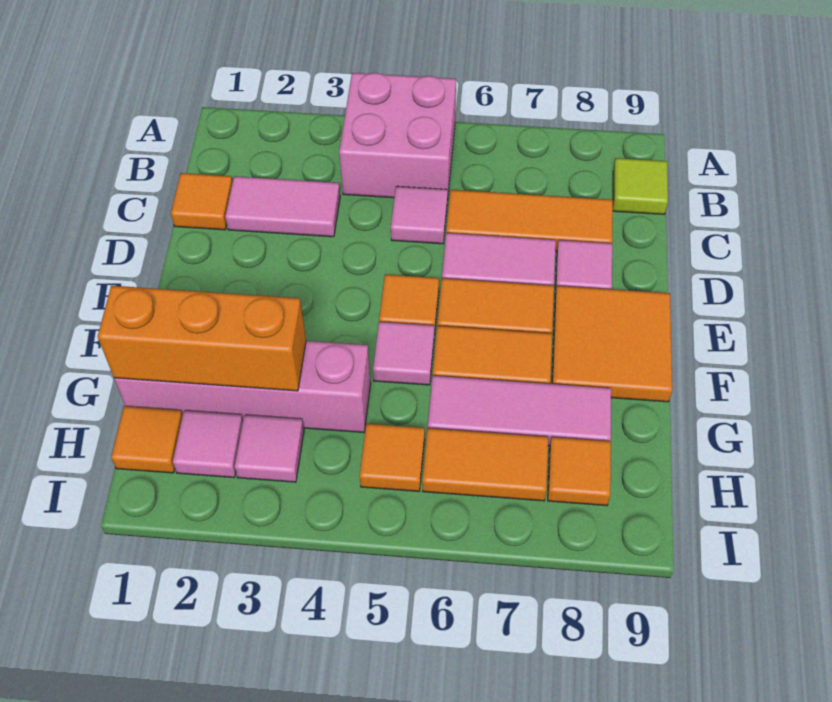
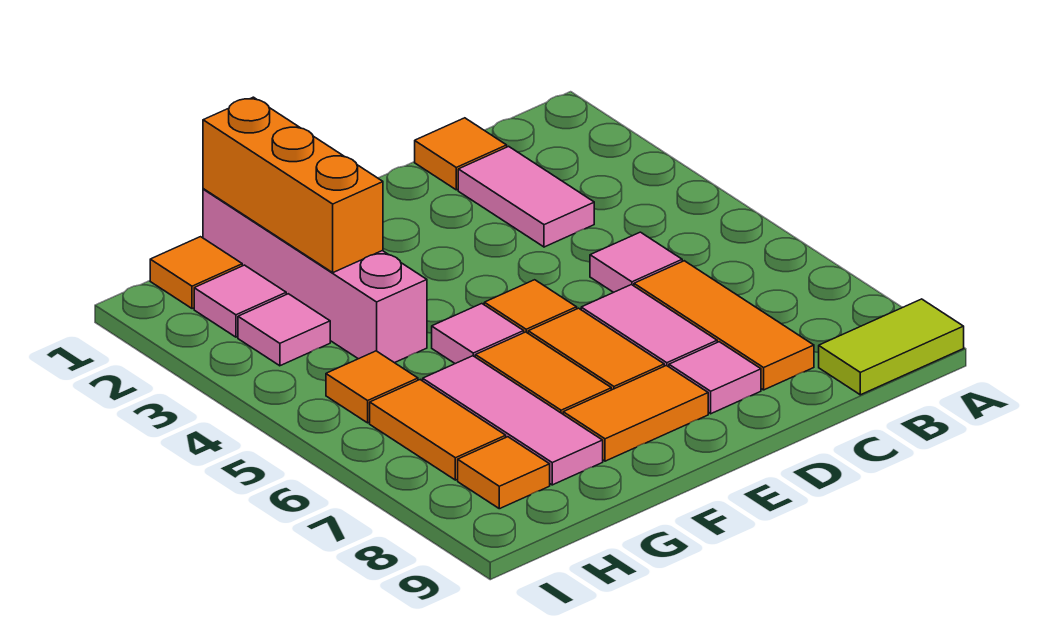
pink 2x2 brick [339,73,456,201] -> none
lime 1x1 tile [613,158,668,215] -> lime 1x2 tile [819,299,964,395]
orange 2x2 tile [552,286,672,402] -> orange 1x2 tile [563,365,708,461]

